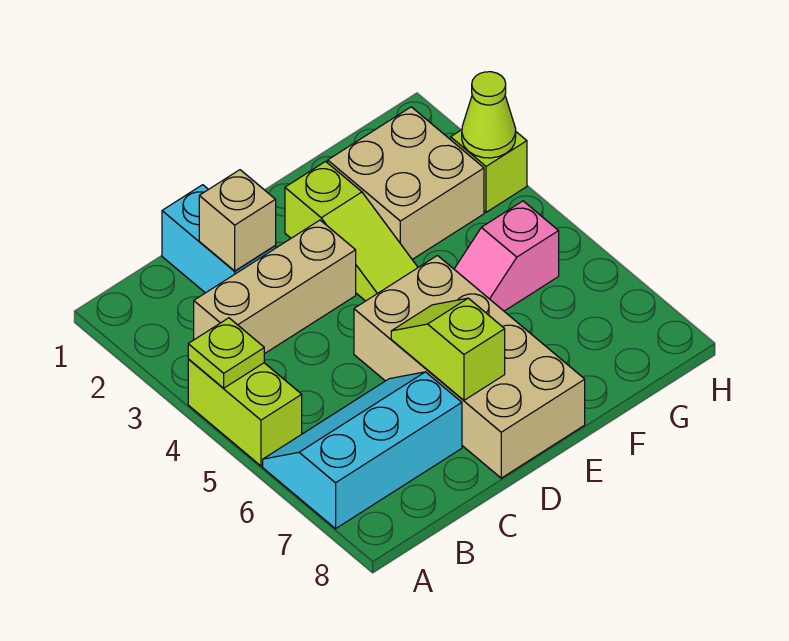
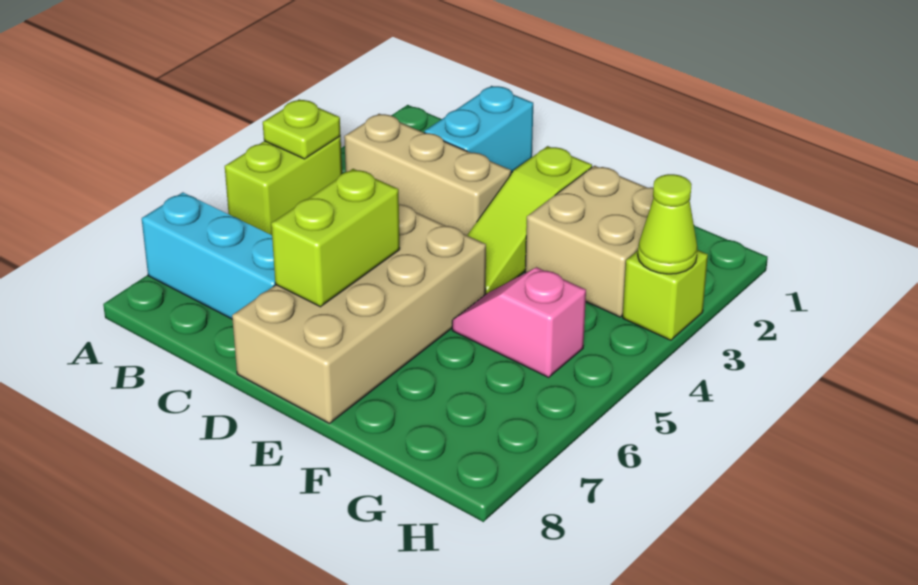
tan 1x1 brick [199,170,276,271] -> none
lime 1x2 slope [391,298,505,400] -> lime 1x2 brick [271,169,400,307]

